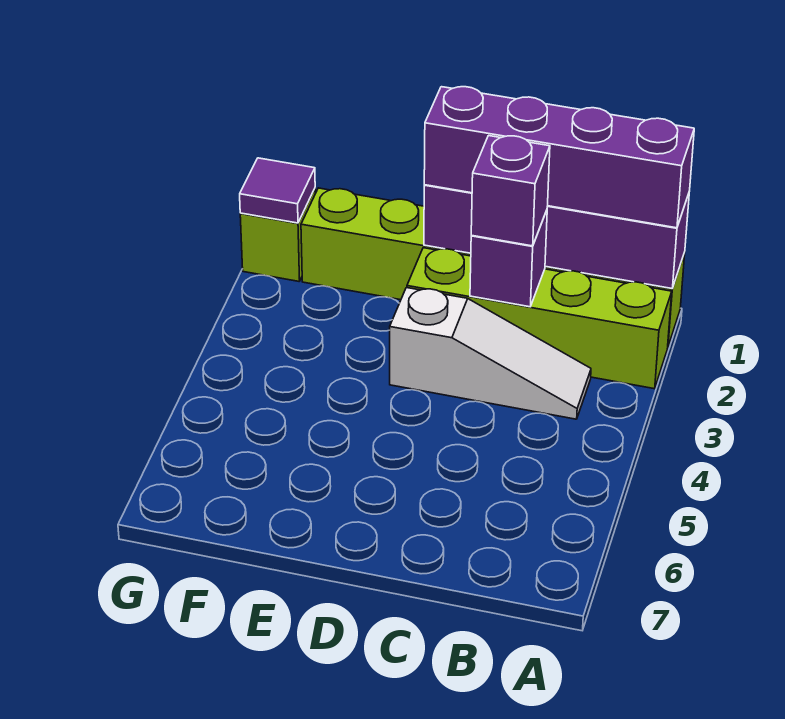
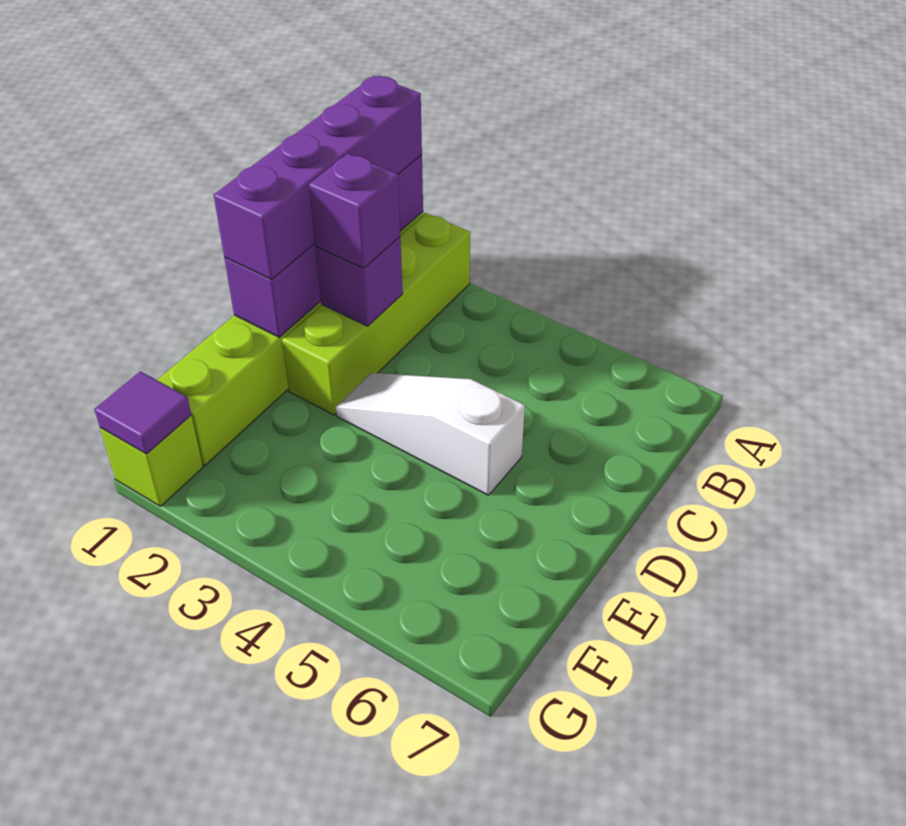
white 1x3 slope [390,288,591,419] -> white 1x3 slope turned to [336,373,525,495]

